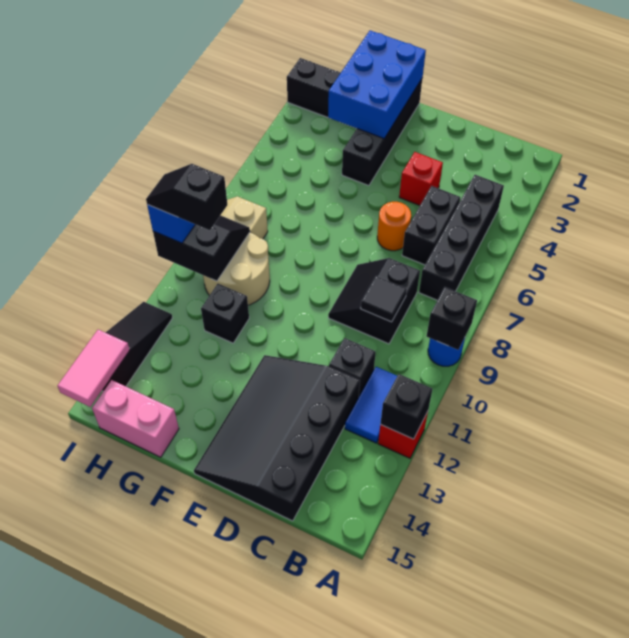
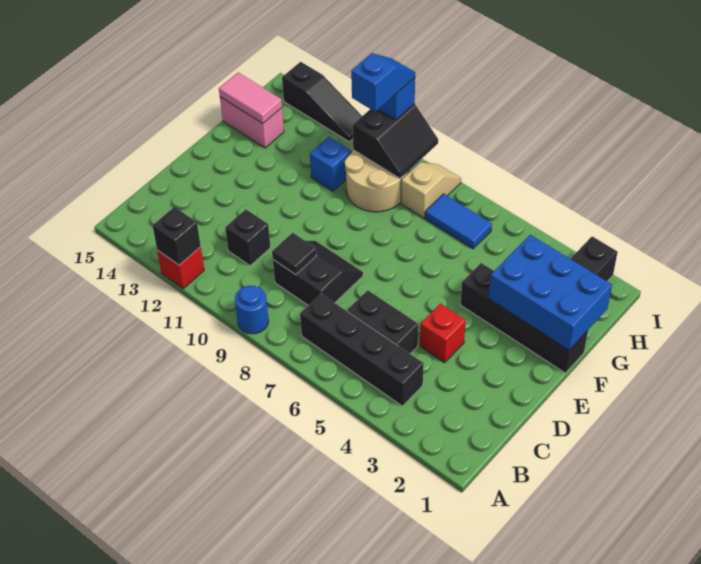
black 1x1 brick [427,287,477,350] -> none
blue 1x2 tile [345,367,397,443] -> blue 1x2 tile moved to [425,194,492,249]
black 3x4 slope [194,355,360,521] -> none
orange 1x1 round brick [377,202,411,251] -> none
black 1x1 brick [201,284,249,343] -> blue 1x1 brick [310,137,351,191]
pink 1x2 brick [92,380,179,457] -> pink 1x2 brick turned to [220,97,284,148]
black 1x2 slope [146,164,227,230] -> blue 1x2 slope [351,53,415,112]
pink 1x2 tile [57,330,130,407] -> pink 1x2 tile moved to [219,73,282,123]

